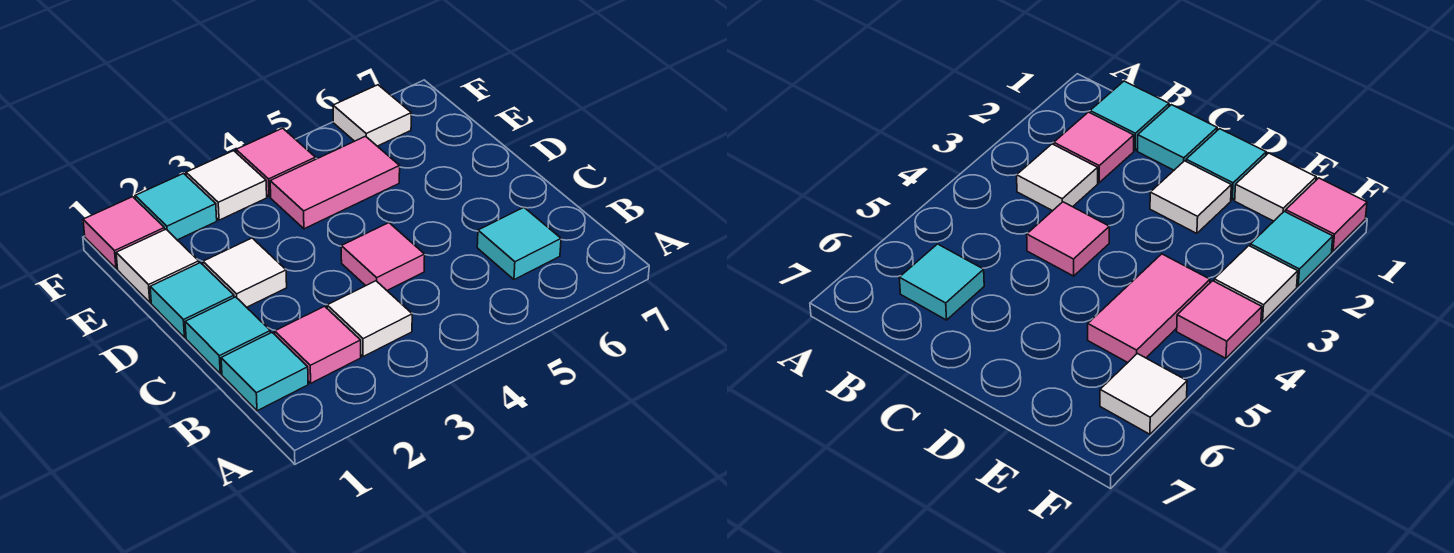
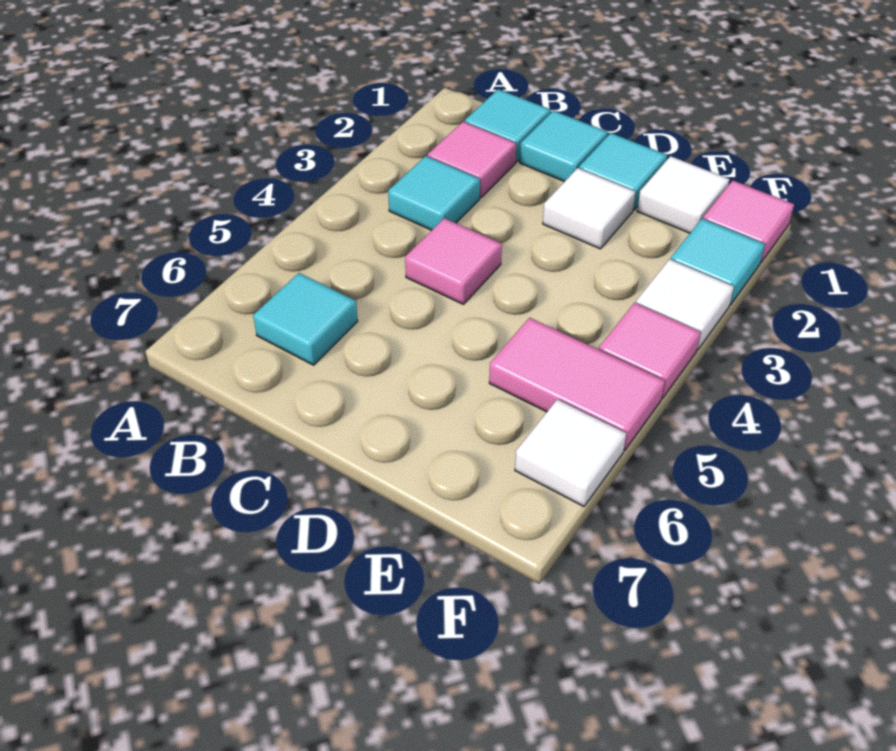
white 1x1 tile [327,281,412,357] -> cyan 1x1 tile [388,156,480,230]
pink 1x2 tile [270,136,400,229] -> pink 1x2 tile turned to [489,318,665,450]

